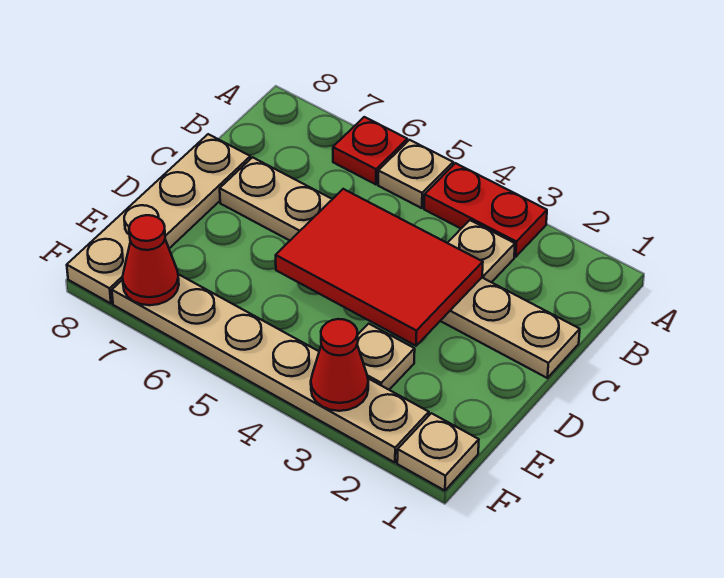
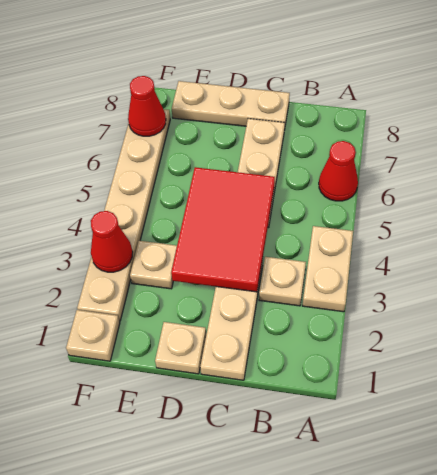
red 1x2 plate [424,163,547,257] -> tan 1x2 plate [303,226,353,312]
tan 1x1 plate [378,140,453,208] -> tan 1x1 plate moved to [155,322,206,374]
red 1x1 plate [333,117,407,184] -> red 1x1 cone [319,141,358,201]
tan 1x4 plate [67,134,250,303] -> tan 1x3 plate [172,81,290,130]

